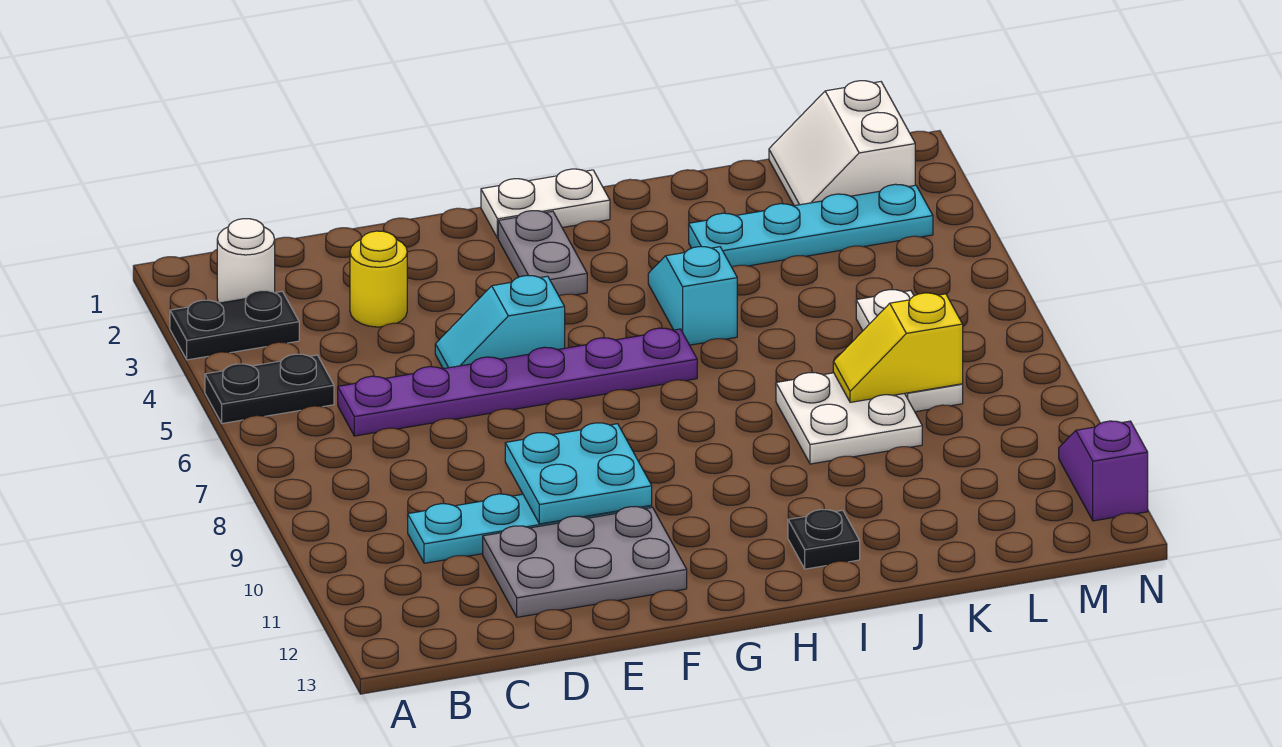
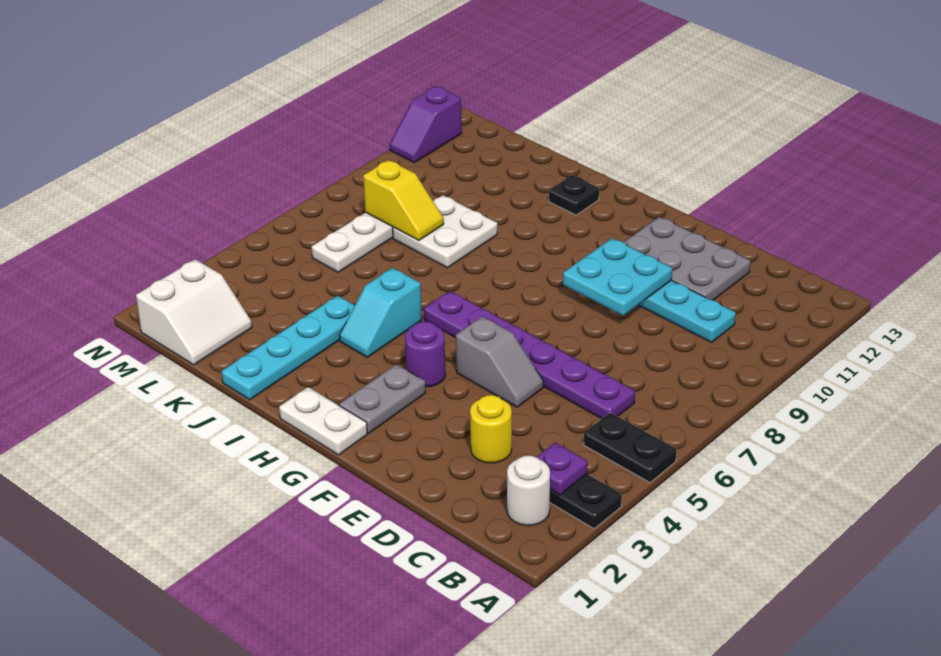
none -> purple 1x1 plate [537,443,587,495]
cyan 1x2 slope [435,276,565,369] -> grey 1x2 slope [456,316,543,407]
none -> purple 1x1 round brick [405,322,446,387]
cyan 1x4 plate [689,184,933,267] -> cyan 1x4 plate turned to [222,296,355,400]

